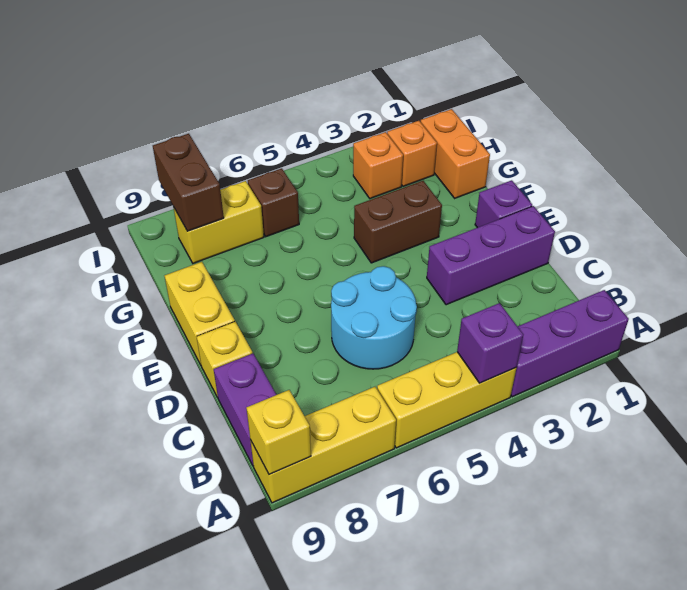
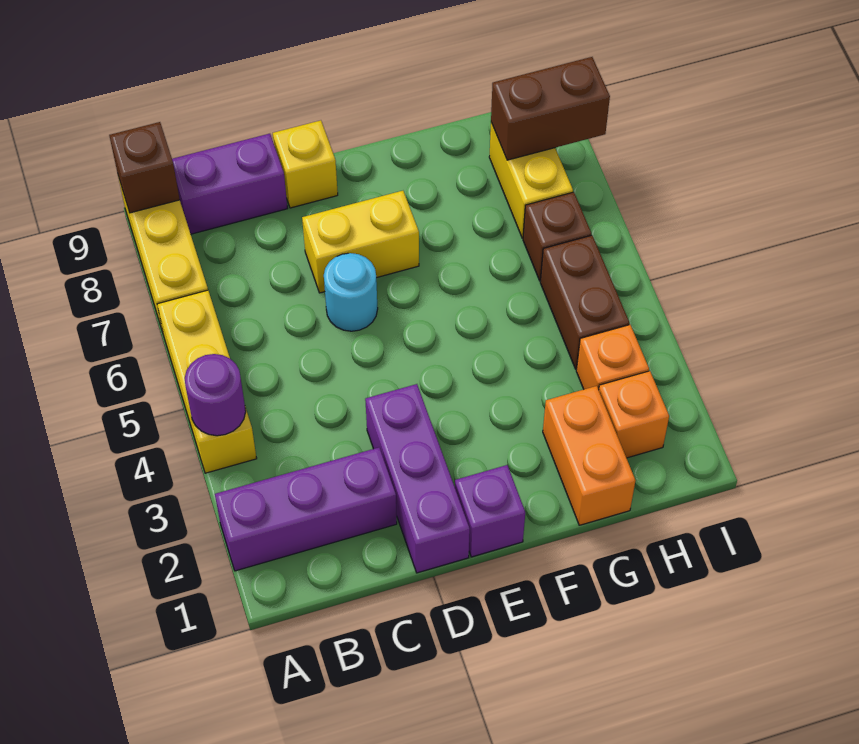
purple 1x3 brick [511,290,629,397] -> purple 1x3 brick turned to [215,448,397,571]
purple 1x1 brick [457,303,523,383] -> purple 1x1 round brick [185,354,246,436]
yellow 1x1 brick [246,390,311,475] -> brown 1x1 brick [109,122,180,213]
cyan 2x2 round brick [331,266,417,369] -> cyan 1x1 round brick [324,253,378,331]
yellow 1x2 brick [165,262,235,365] -> yellow 1x2 brick moved to [302,191,419,293]
brown 1x2 brick [354,181,442,263] -> brown 1x2 brick moved to [540,235,629,369]
orange 1x2 brick [421,109,490,198] -> orange 1x2 brick turned to [543,386,635,525]

